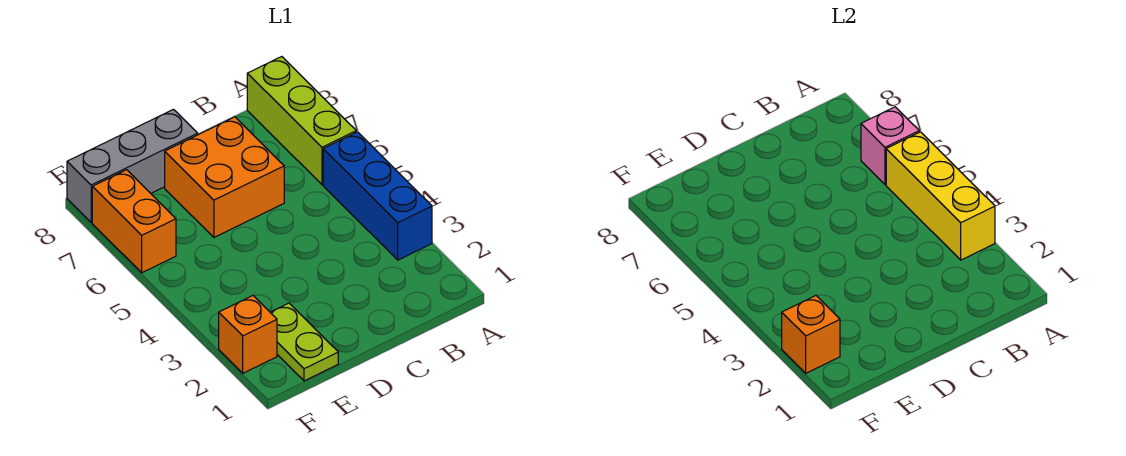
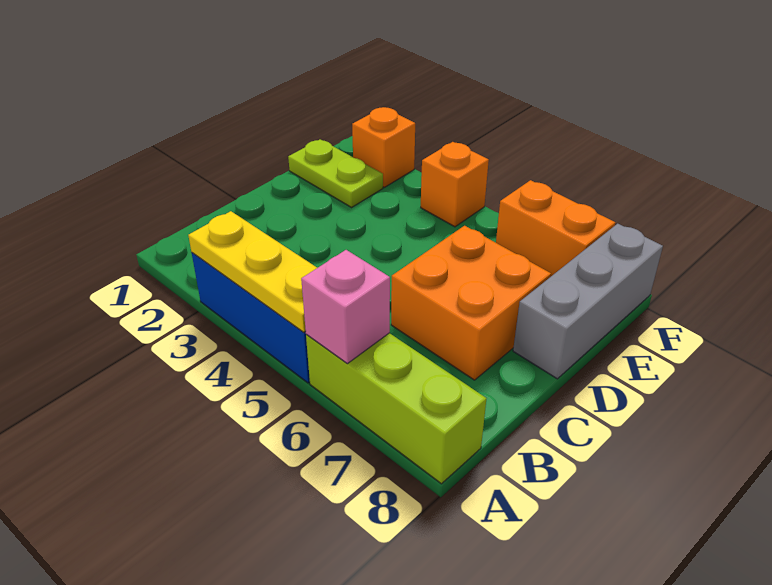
yellow 1x3 brick [886,132,995,260] -> yellow 1x3 plate [188,211,317,332]
orange 1x1 brick [782,296,840,373] -> orange 1x1 brick moved to [421,142,489,227]

